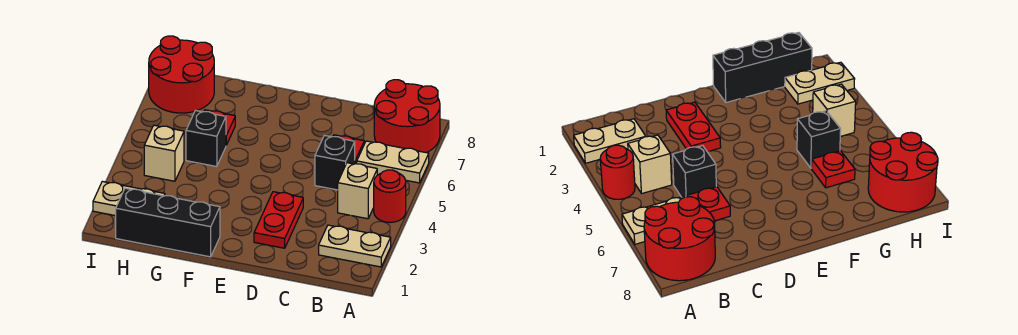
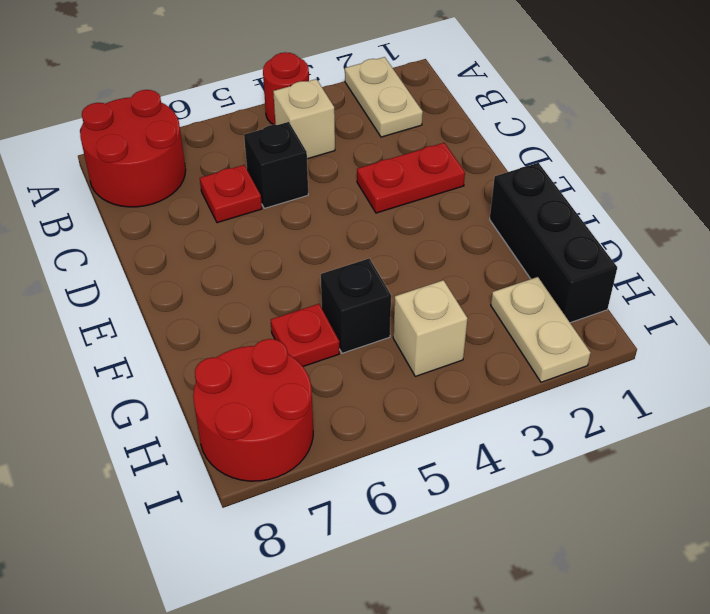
tan 1x2 plate [357,141,429,183] -> none

